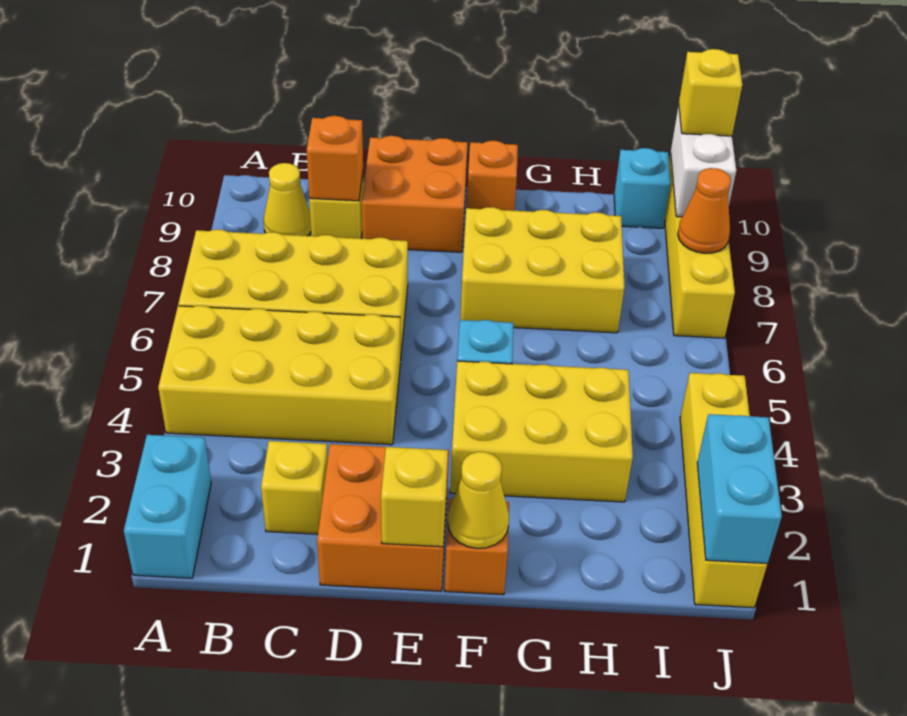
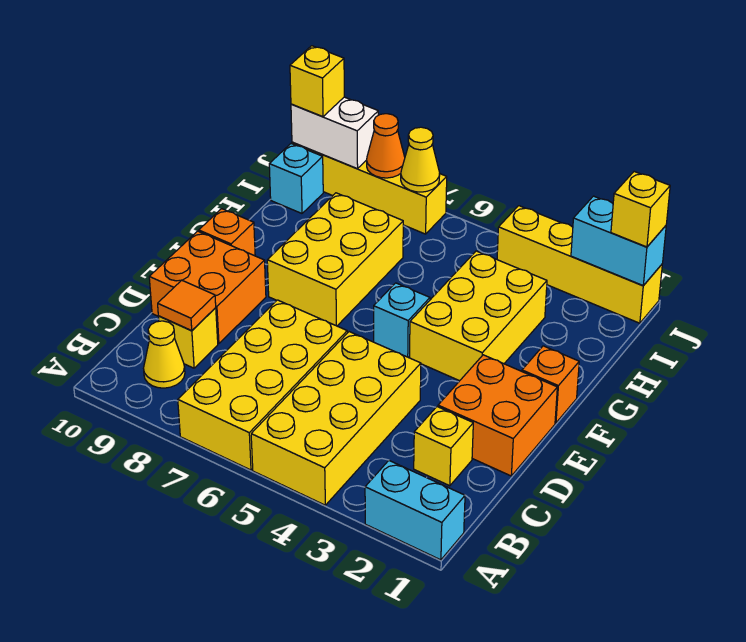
orange 1x1 brick [307,116,363,201] -> orange 1x1 tile [158,280,216,330]
yellow 1x1 brick [381,447,448,547] -> yellow 1x1 brick moved to [611,172,670,247]
yellow 1x1 cone [448,452,509,548] -> yellow 1x1 cone moved to [401,127,440,192]

